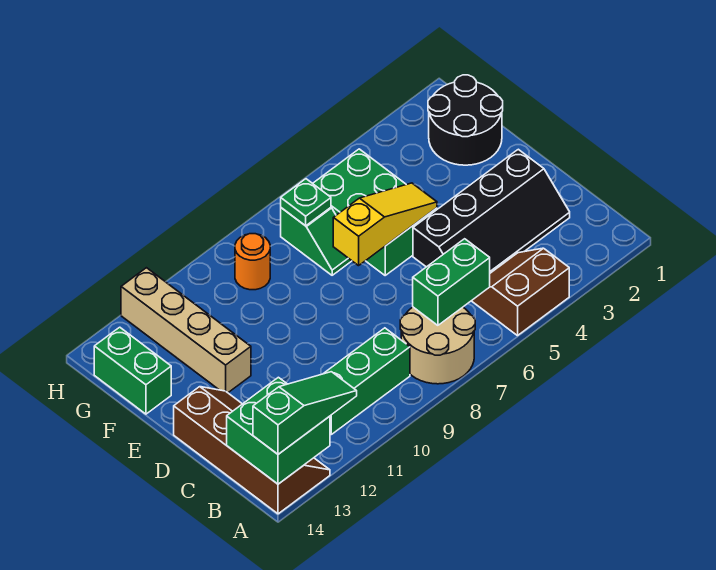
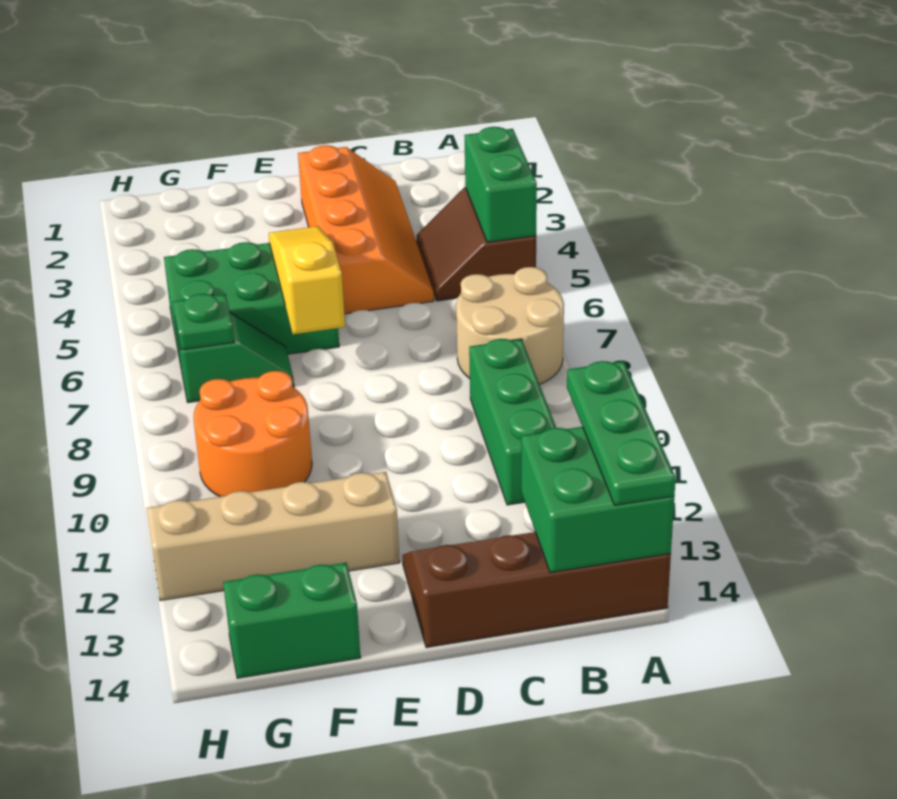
green 1x3 slope [253,372,357,454] -> green 1x3 plate [567,361,676,505]
green 1x2 brick [413,239,490,325] -> green 1x2 brick moved to [464,127,537,242]
black 2x4 slope [413,149,570,273] -> orange 2x4 slope [298,145,434,314]
black 2x2 round brick [428,75,503,165] -> none
orange 1x1 round brick [235,234,270,290] -> orange 2x2 round brick [194,371,312,497]

